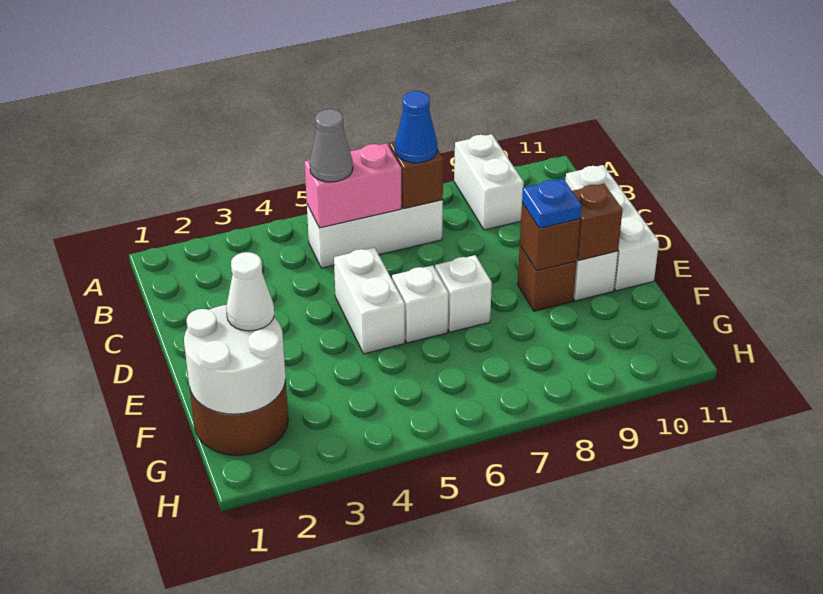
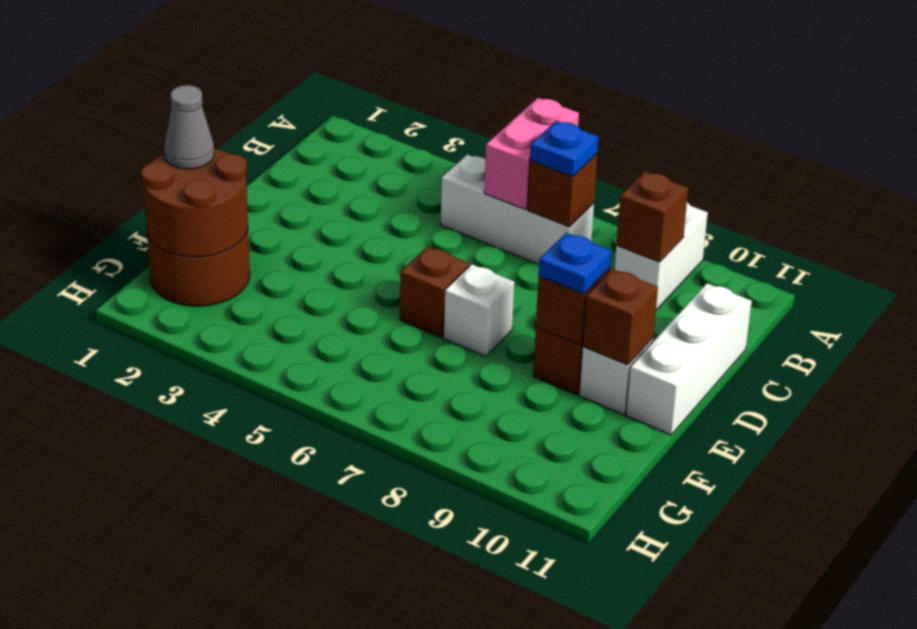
pink 1x2 brick [305,143,401,228] -> pink 1x2 brick turned to [484,98,579,209]
grey 1x1 cone [310,109,353,182] -> grey 1x1 cone moved to [164,85,214,169]
blue 1x1 cone [395,91,437,163] -> blue 1x1 plate [530,121,599,177]
none -> brown 1x1 brick [616,171,688,262]
white 1x2 brick [334,248,405,354] -> none
white 1x1 brick [392,265,449,343] -> brown 1x1 brick [400,246,470,337]
white 2x2 round brick [184,305,286,414] -> brown 2x2 round brick [141,149,248,257]
white 1x1 cone [226,252,274,331] -> none

